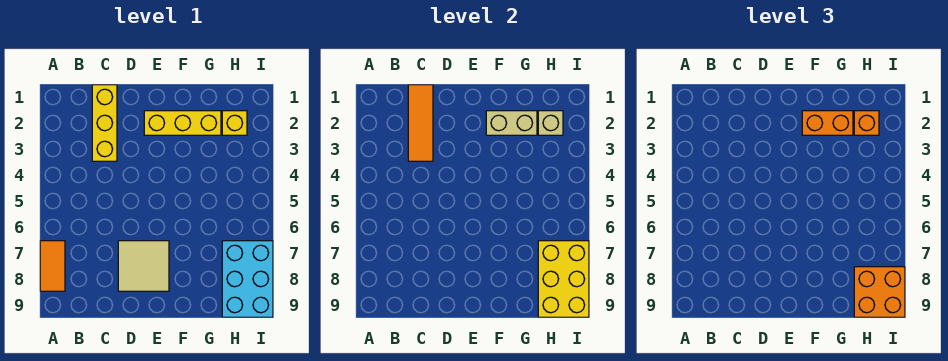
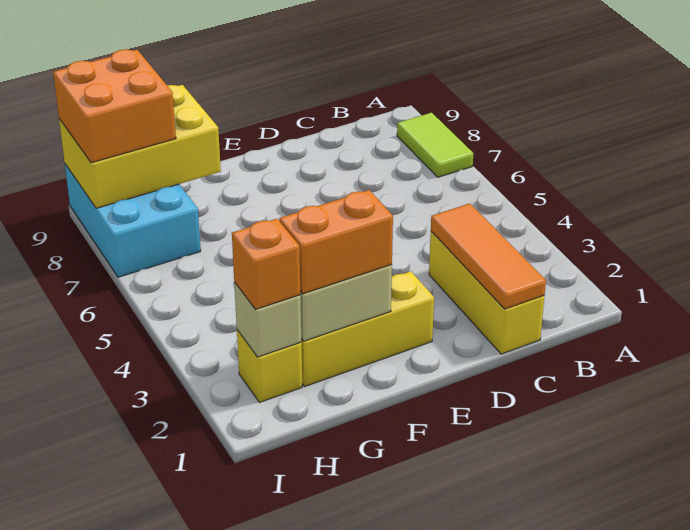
orange 1x2 tile [40,241,65,291] -> lime 1x2 tile [397,113,473,177]
tan 2x2 tile [118,241,169,291] -> none
yellow 2x3 brick [538,241,589,317] -> yellow 2x3 brick turned to [59,85,221,208]

